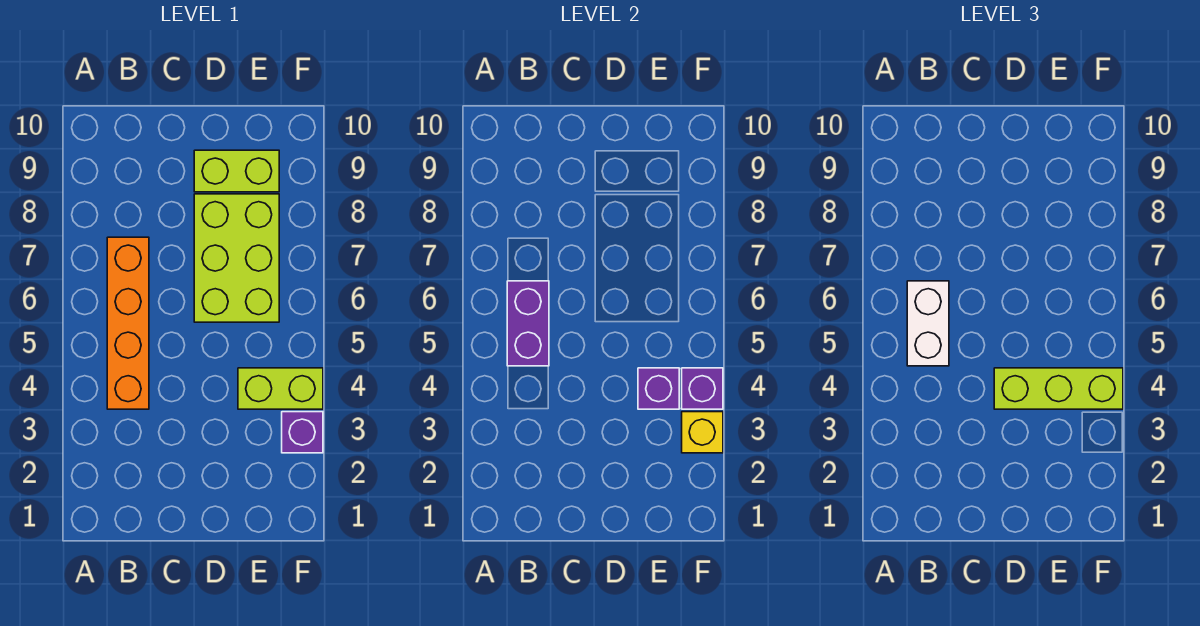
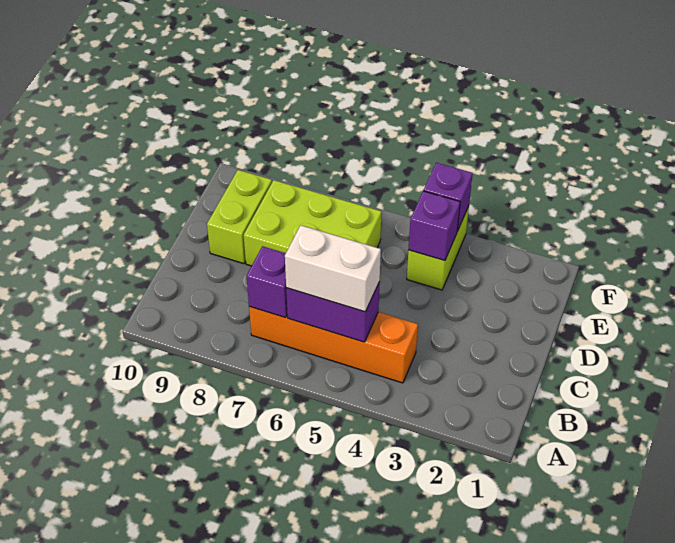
lime 1x3 brick [994,368,1123,409] -> none
purple 1x1 brick [282,412,323,453] -> purple 1x1 brick moved to [247,246,287,318]
yellow 1x1 brick [682,412,723,453] -> none

